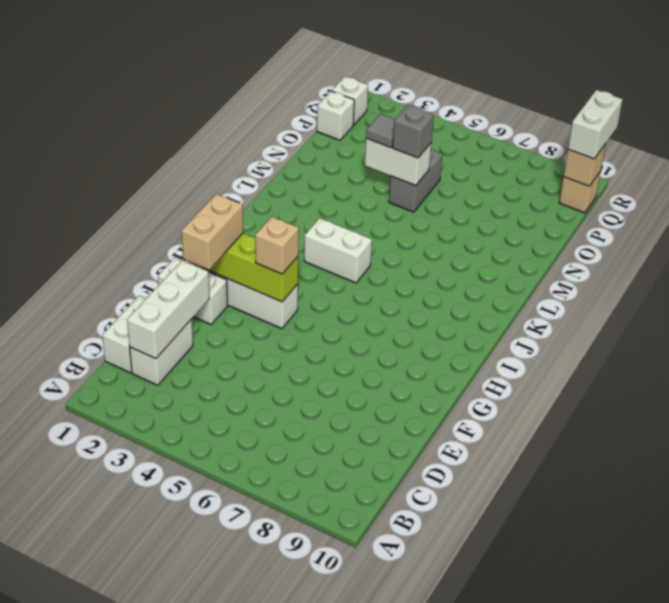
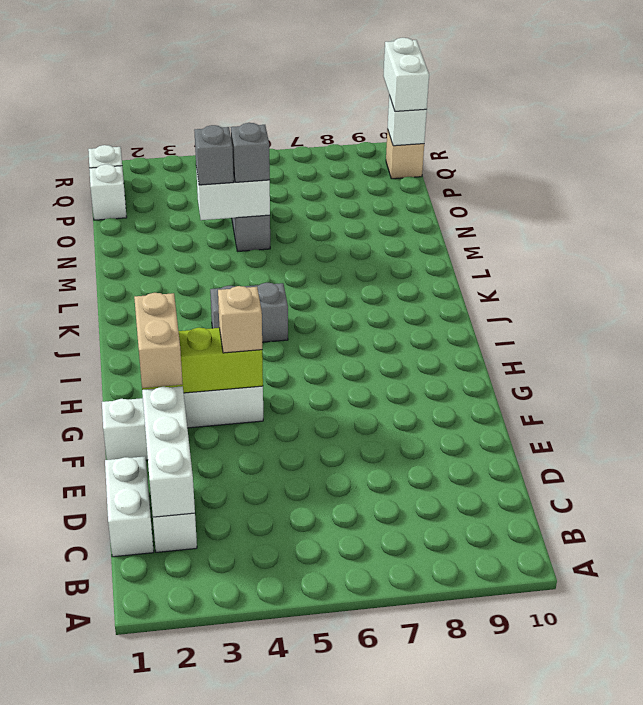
white 1x2 brick [304,218,372,283] -> grey 1x2 brick [210,283,288,342]
grey 1x1 tile [366,114,395,148] -> grey 1x1 brick [194,125,234,185]
tan 1x1 brick [564,144,606,186] -> white 1x1 brick [388,95,427,146]

